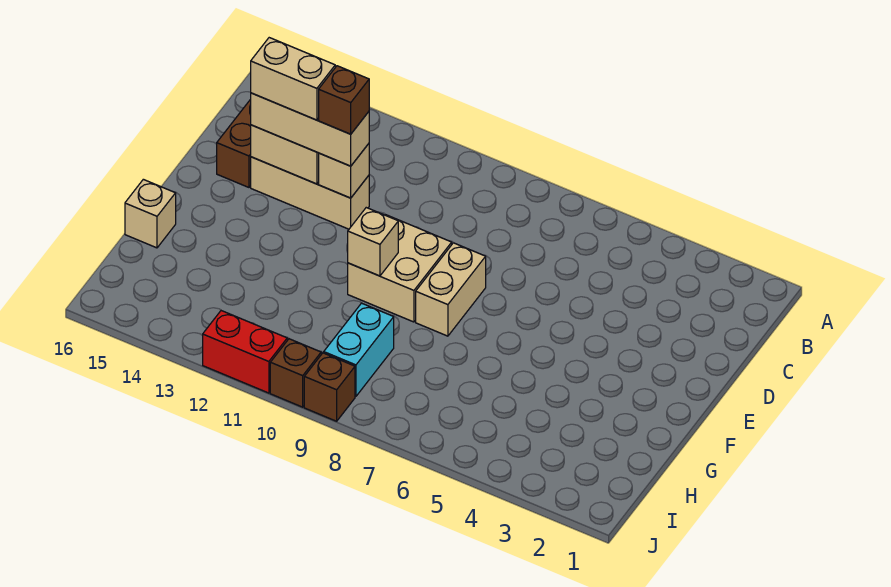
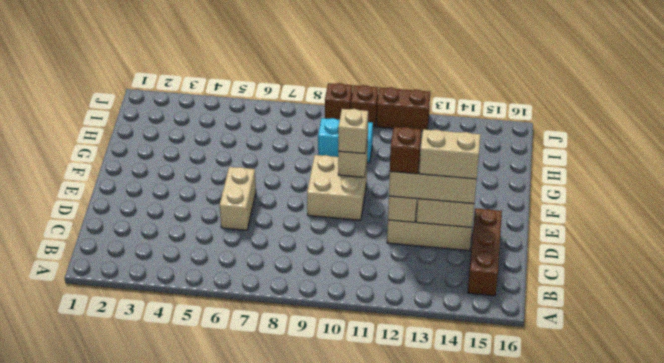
tan 1x2 brick [416,243,486,336] -> tan 1x2 brick moved to [220,167,256,230]
tan 1x1 brick [125,179,176,248] -> tan 1x1 brick moved to [338,109,368,154]
cyan 1x2 brick [324,303,394,396] -> cyan 1x2 brick turned to [318,118,373,163]
red 1x2 brick [203,311,287,393] -> brown 1x2 brick [377,87,430,131]

